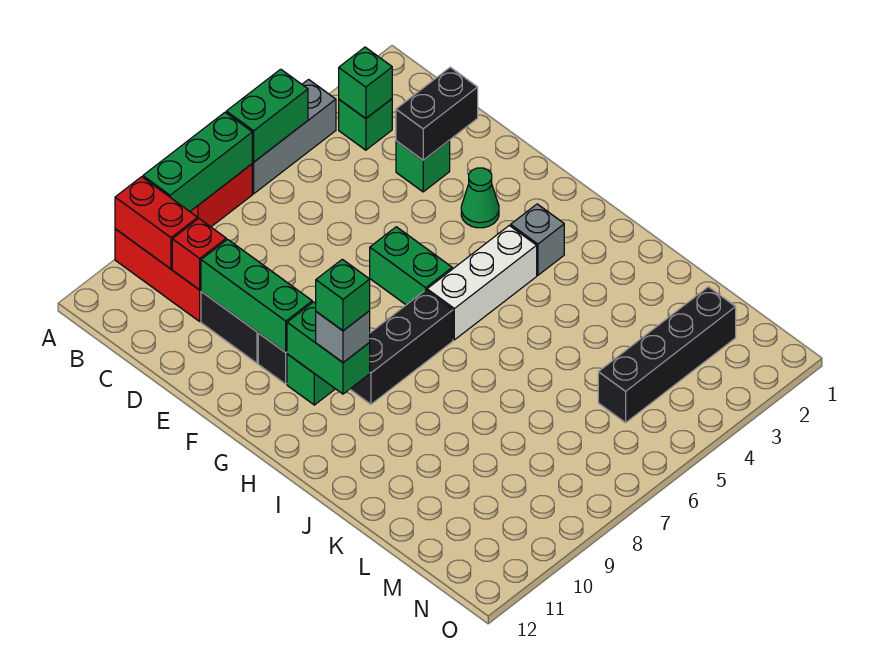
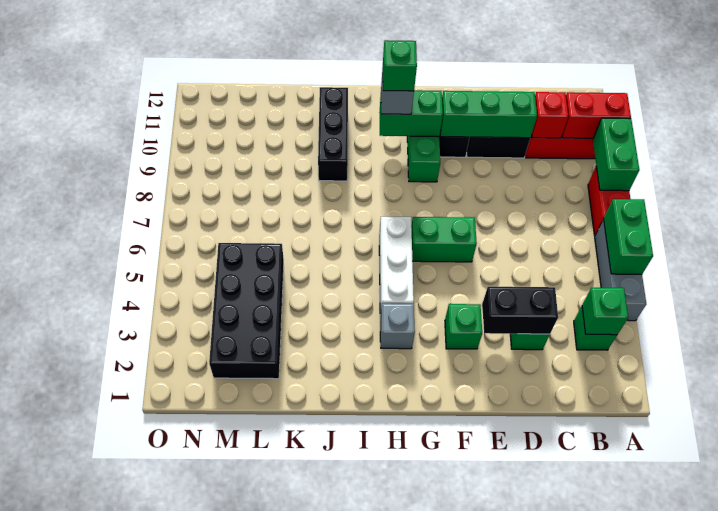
green 1x3 brick [143,112,252,211] -> green 1x2 brick [593,118,639,191]
black 1x2 brick [396,67,478,160] -> black 1x2 brick turned to [482,287,558,334]
green 1x1 cone [461,168,499,228] -> green 1x1 brick [445,304,482,349]
black 1x3 brick [350,290,453,404] -> black 1x3 brick moved to [318,87,348,181]
black 1x4 brick [598,287,736,423] -> black 2x4 brick [209,243,284,379]

